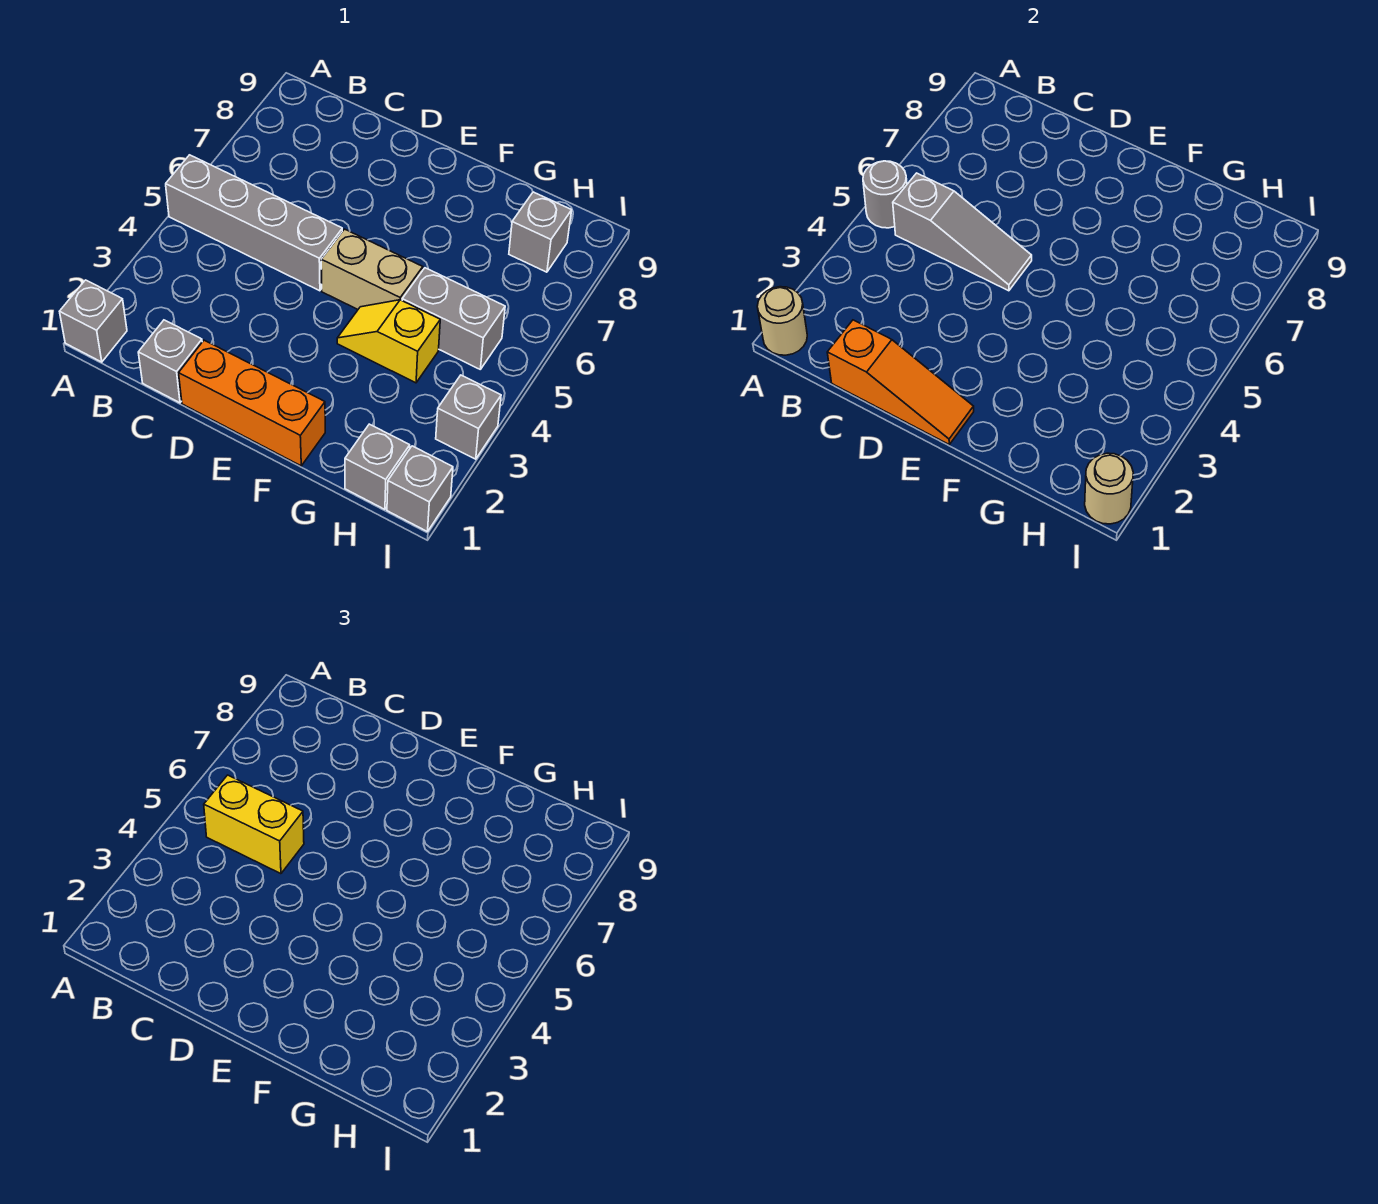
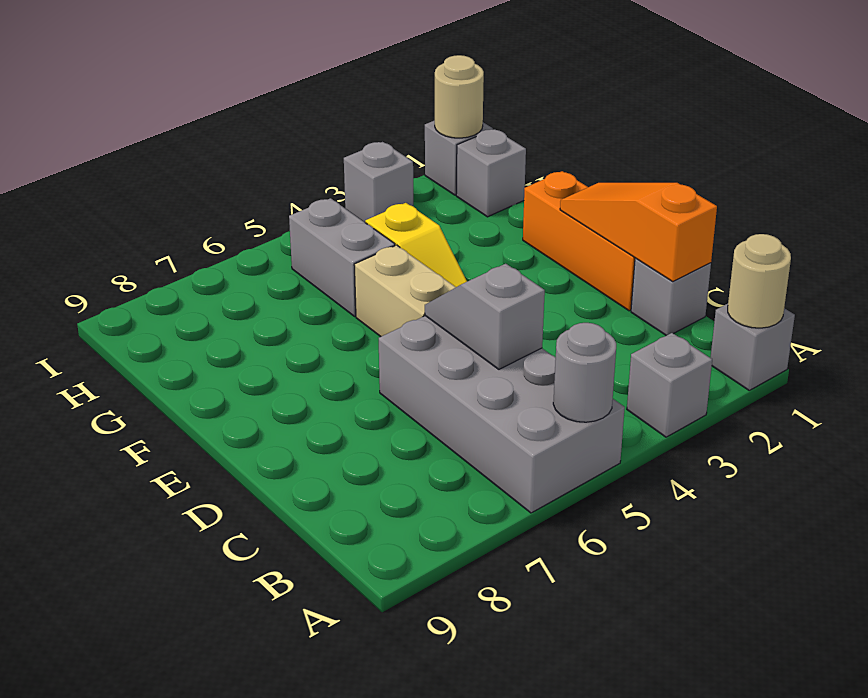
grey 1x4 brick [166,155,342,291] -> grey 2x4 brick [379,316,625,513]
grey 1x3 slope [893,173,1032,291] -> grey 1x2 slope [425,264,545,369]
yellow 1x2 brick [204,775,304,874] -> none
grey 1x1 brick [509,192,572,272] -> grey 1x1 brick moved to [627,333,712,437]

